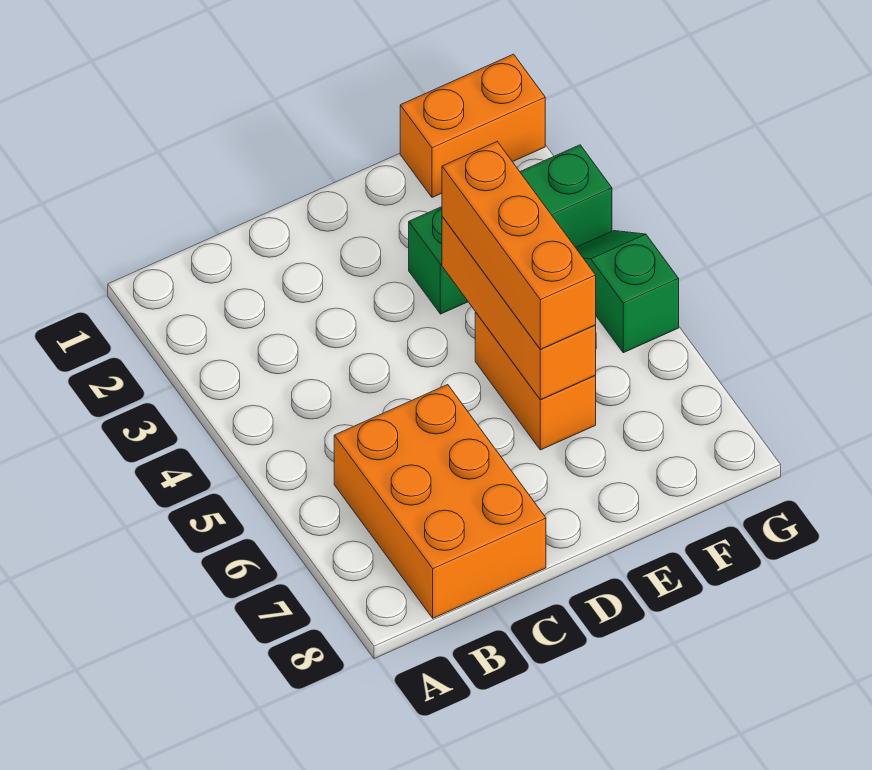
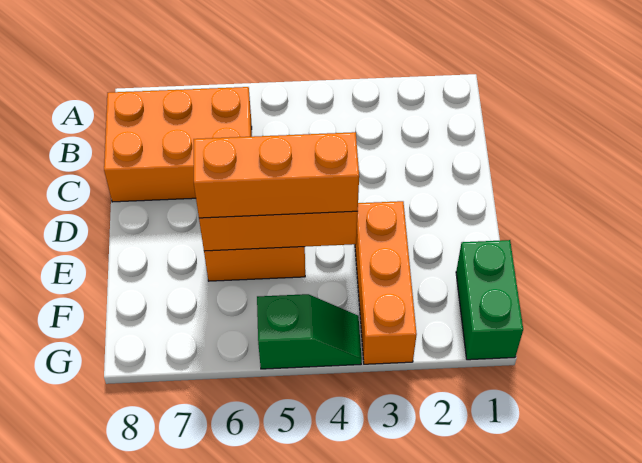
green 1x3 brick [409,145,612,314] -> orange 1x3 brick [355,201,417,364]
orange 1x2 brick [400,54,545,197] -> green 1x2 brick [456,240,523,360]

